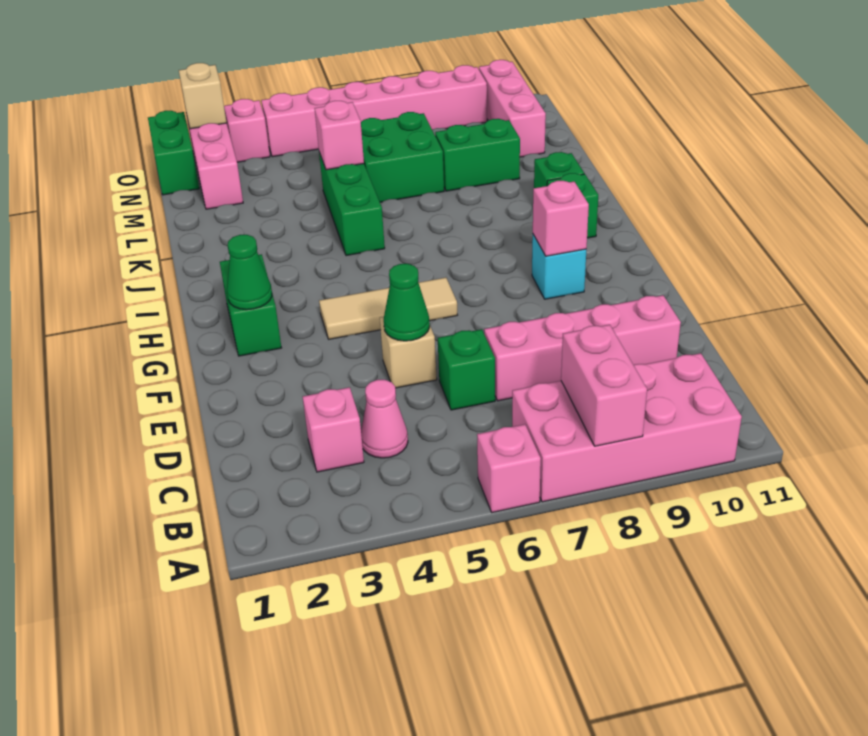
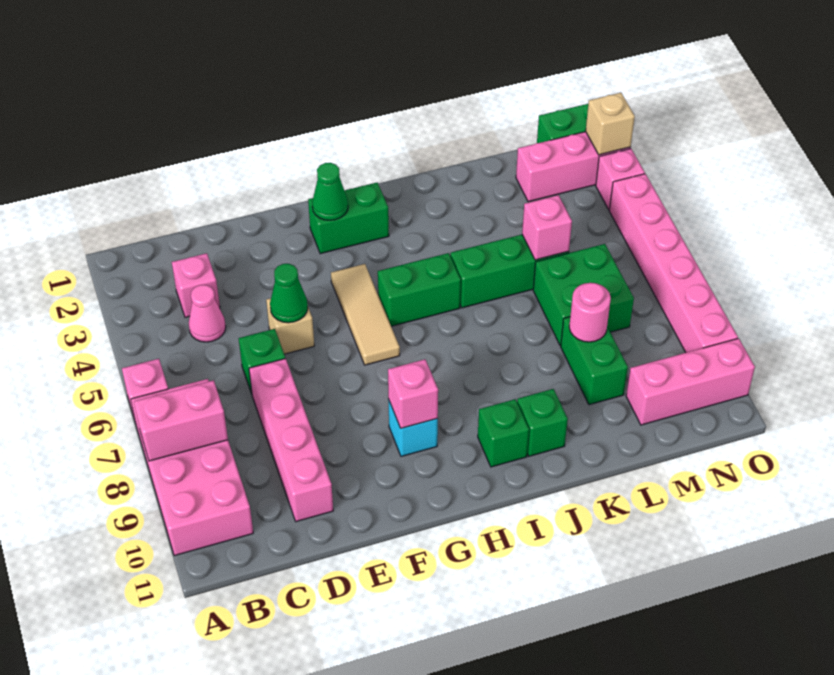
none -> green 1x2 brick [378,253,461,326]
none -> pink 1x1 round brick [569,283,611,342]

